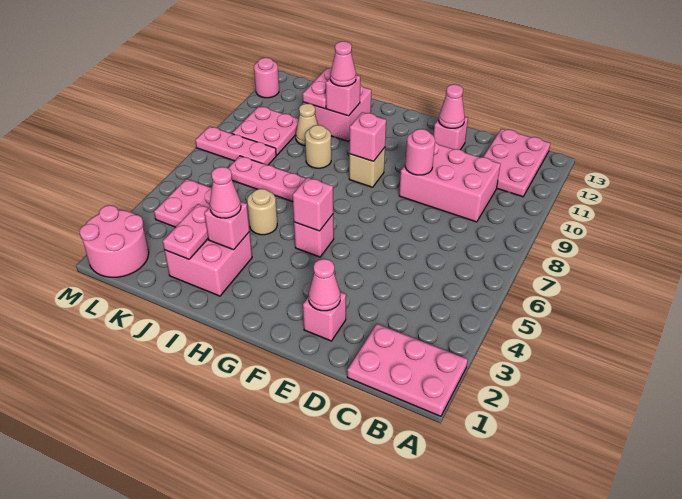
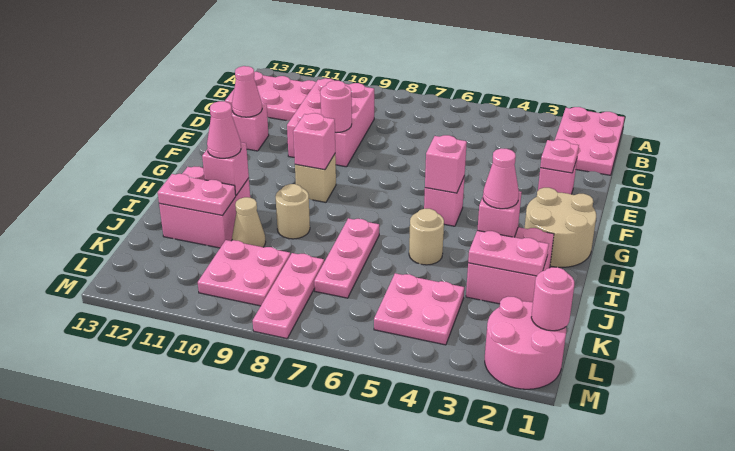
pink 1x1 cone [309,259,340,311] -> pink 1x1 plate [540,139,579,173]
none -> tan 2x2 round brick [525,188,596,267]
pink 1x1 round brick [254,58,279,98] -> pink 1x1 round brick moved to [531,267,574,331]

